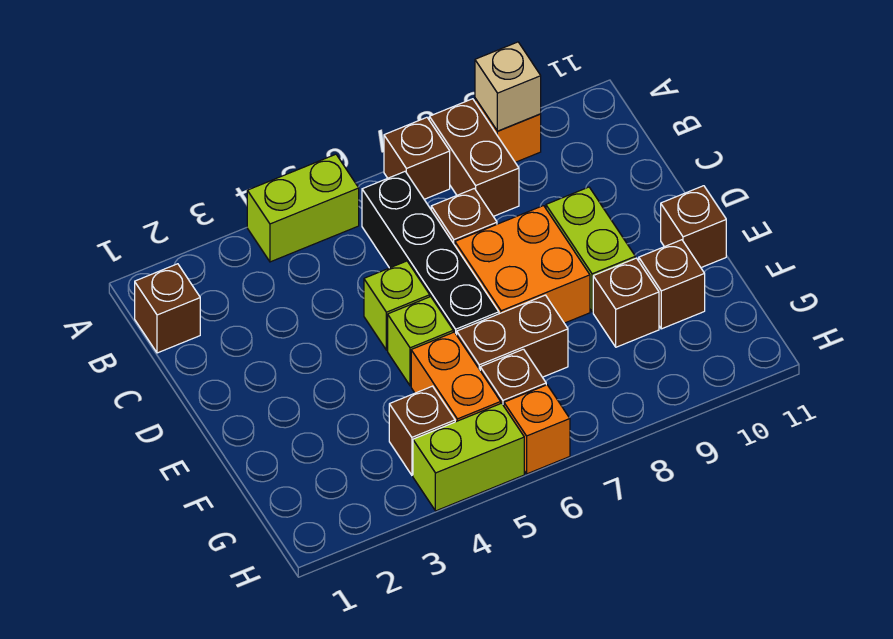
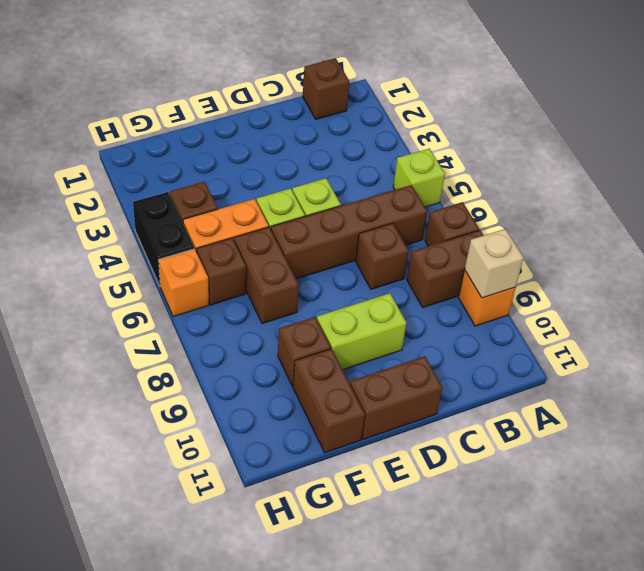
lime 1x2 brick [247,154,359,262] -> lime 1x1 brick [393,149,445,207]
black 1x4 brick [362,172,499,335] -> brown 1x4 brick [271,185,427,279]
orange 2x2 brick [455,206,590,323] -> none
brown 1x1 brick [661,186,726,268] -> brown 1x2 brick [350,356,442,439]
brown 1x1 brick [639,240,705,329] -> brown 1x2 brick [293,349,365,453]
lime 1x2 brick [413,403,524,511] -> black 1x2 brick [133,192,194,286]

